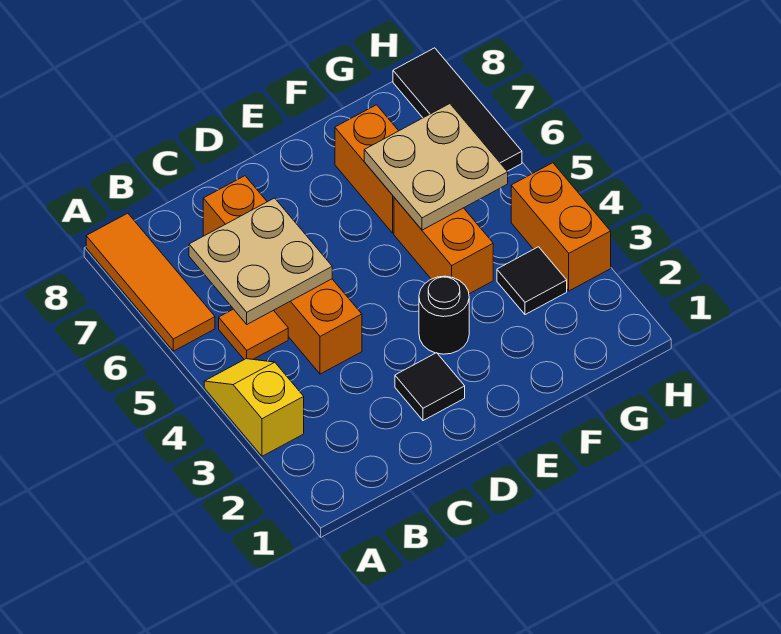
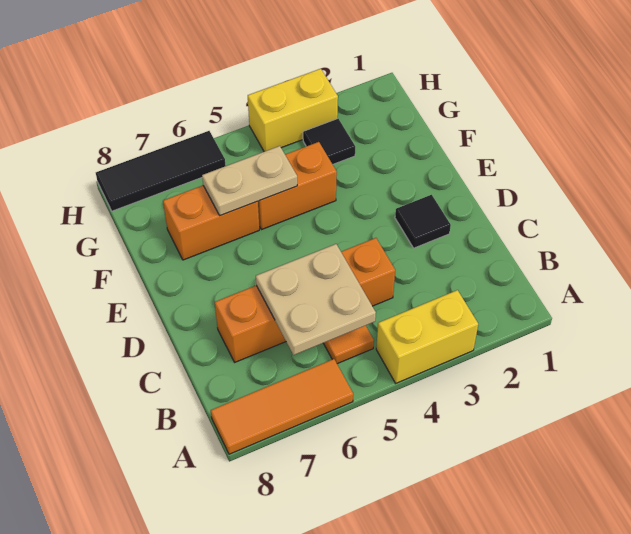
yellow 1x2 slope [204,359,304,456] -> yellow 1x2 brick [376,290,478,383]
black 1x1 round brick [419,276,469,354] -> none
tan 2x2 plate [364,104,508,230] -> tan 1x2 plate [202,146,297,216]
orange 1x2 brick [511,163,611,291] -> yellow 1x2 brick [248,69,338,152]

